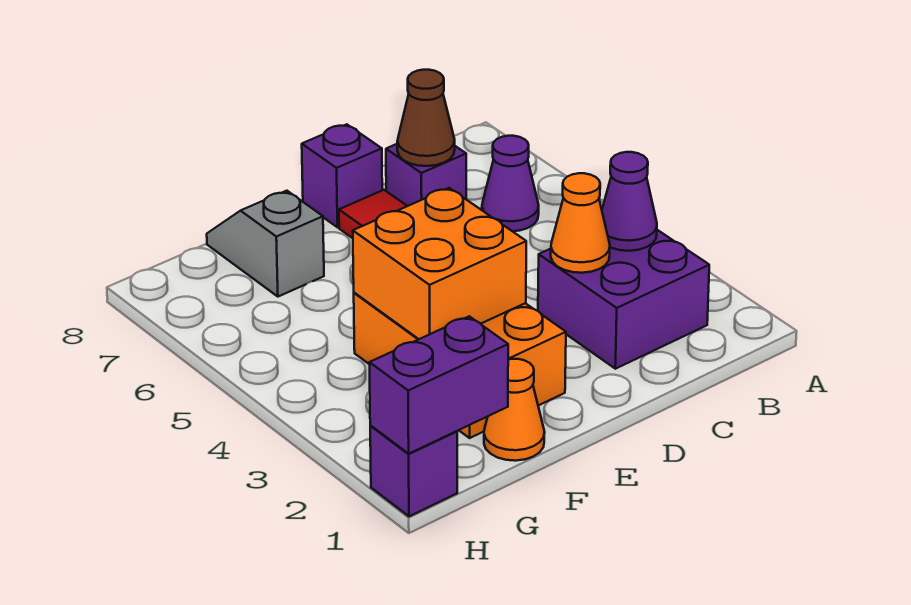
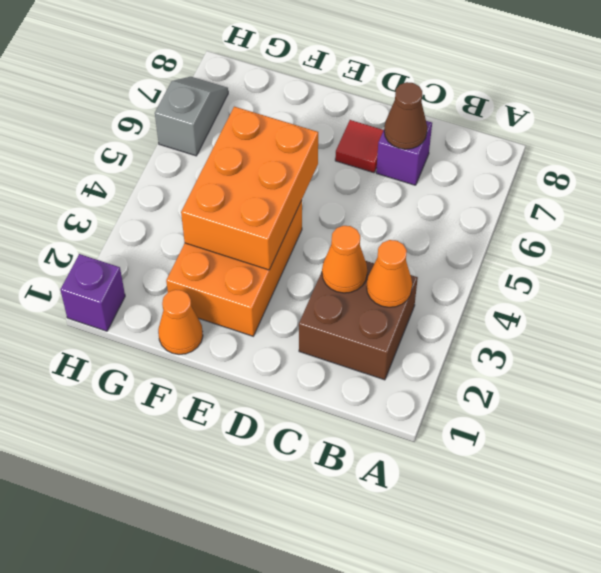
purple 2x2 brick [538,230,709,369] -> brown 2x2 brick [299,261,418,380]
purple 1x1 cone [602,152,657,251] -> orange 1x1 cone [367,240,412,307]
purple 1x1 cone [482,136,539,231] -> none
purple 1x1 brick [302,124,382,227] -> none
orange 2x2 brick [353,188,526,339] -> orange 2x3 brick [181,107,318,270]
grey 1x2 slope [207,191,324,297] -> grey 1x2 slope moved to [155,77,228,156]
purple 1x2 brick [369,316,508,454] -> none

